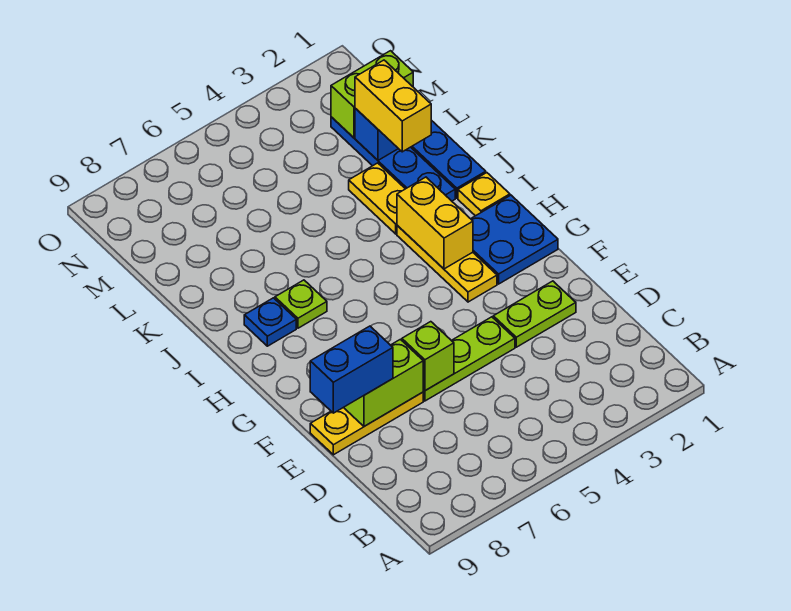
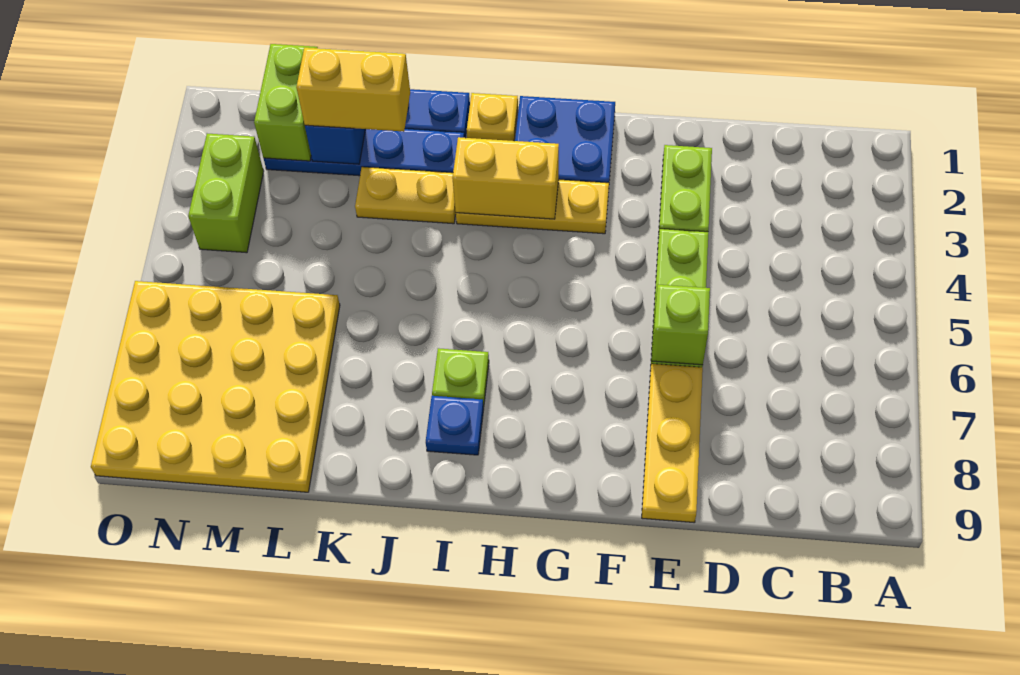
lime 1x2 brick [344,339,423,426] -> lime 1x2 brick moved to [188,134,264,253]
blue 1x2 brick [310,326,393,413] -> none
none -> yellow 4x4 plate [91,281,340,492]

